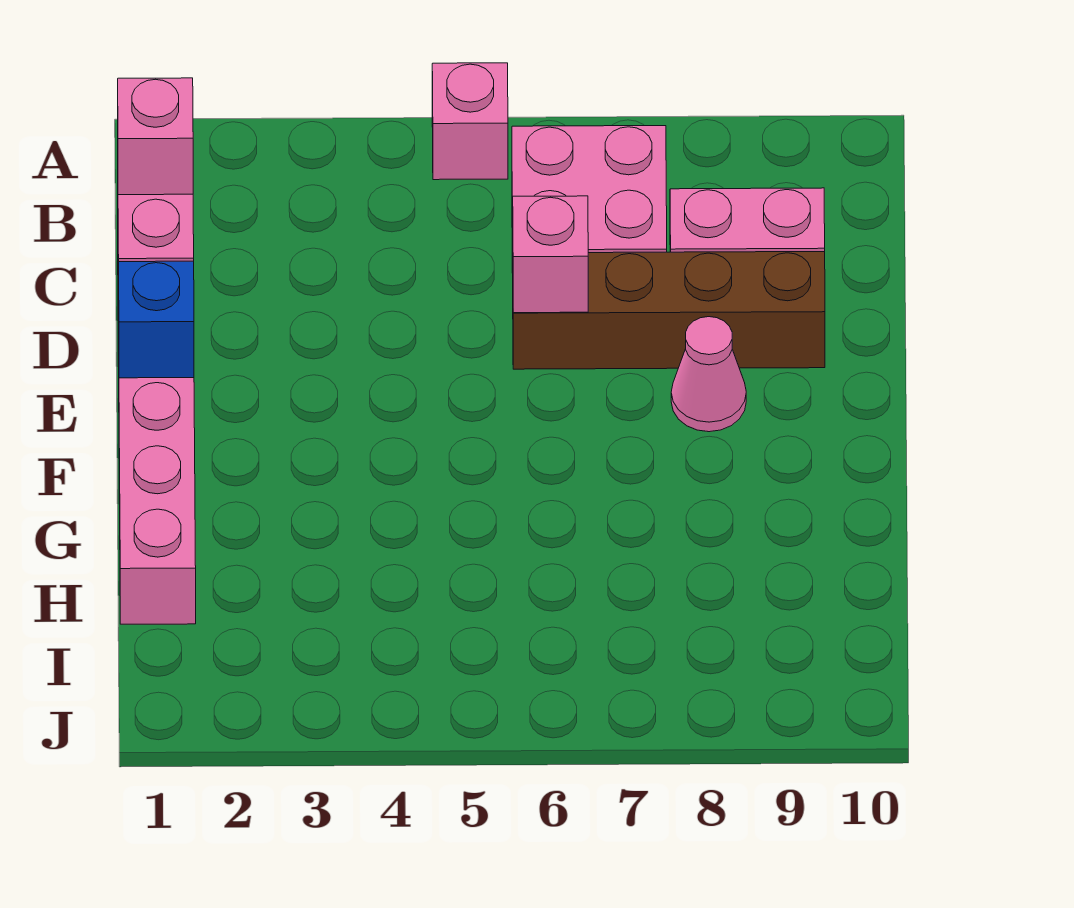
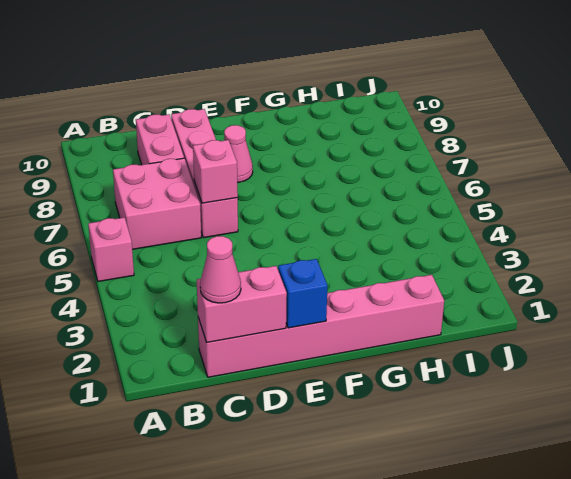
pink 1x1 brick [118,78,193,195] -> pink 1x1 cone [200,236,241,303]
brown 1x4 brick [513,252,825,369] -> pink 1x4 brick [171,109,238,238]

